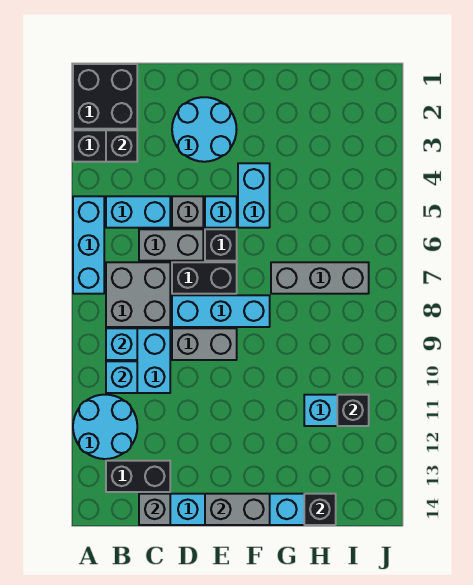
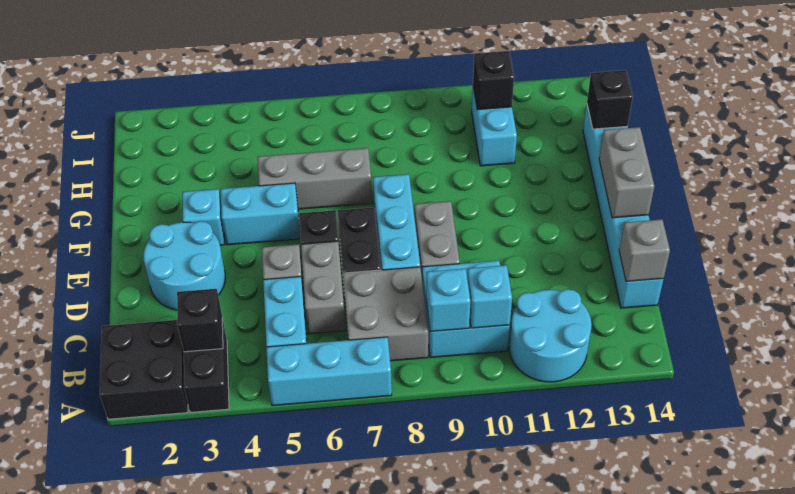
black 1x2 brick [106,461,170,492] -> none
cyan 1x1 brick [205,196,237,228] -> cyan 1x1 brick moved to [182,189,224,245]
grey 1x3 brick [271,262,369,294] -> grey 1x3 brick turned to [258,148,372,209]

